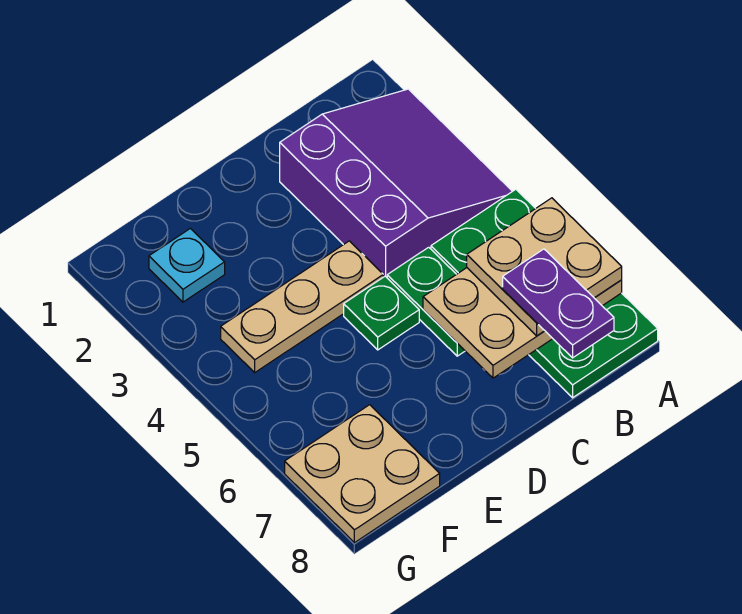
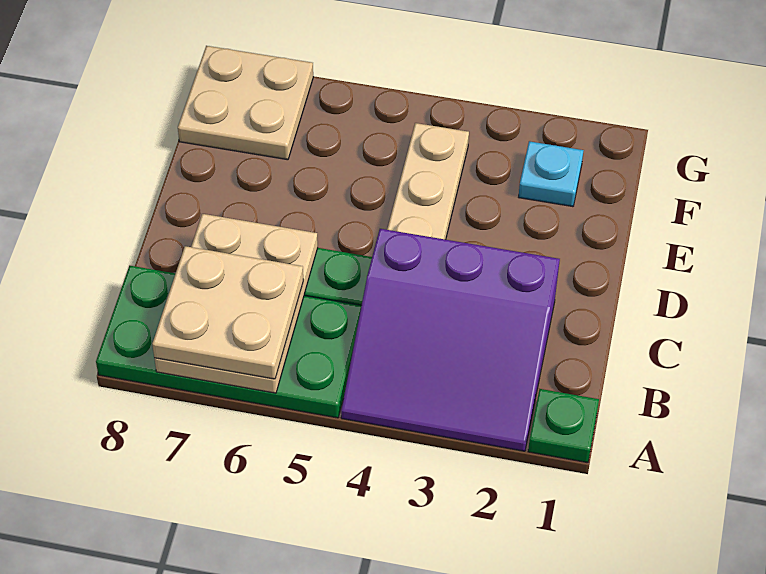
purple 1x2 plate [503,249,614,358] -> none
green 1x1 plate [344,276,419,350] -> green 1x1 plate moved to [528,389,599,463]

